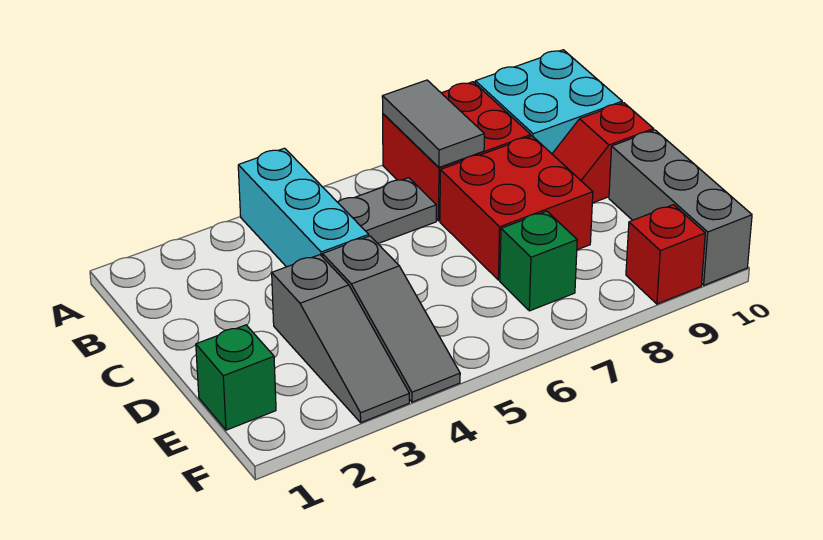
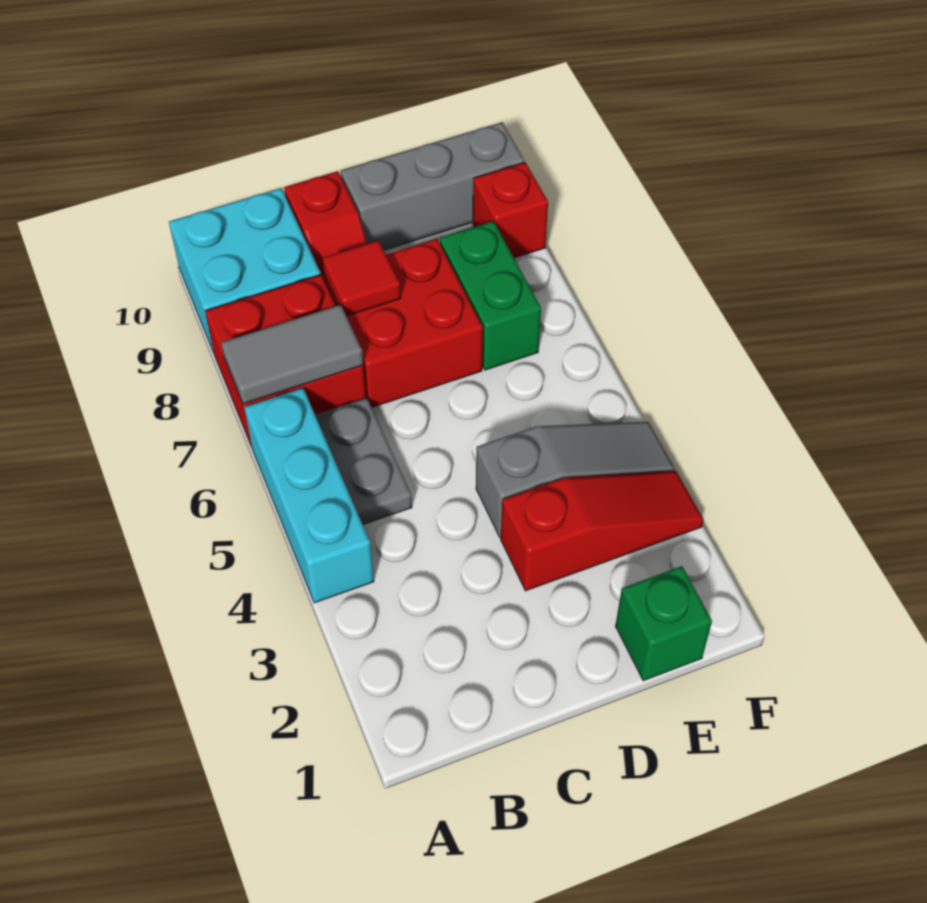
cyan 1x3 brick [238,148,369,267] -> cyan 1x3 brick turned to [244,388,374,603]
none -> red 1x1 tile [323,240,401,316]
grey 1x3 slope [272,255,409,423] -> red 1x3 slope [501,471,704,591]
green 1x1 brick [500,211,577,311] -> green 1x2 brick [440,221,541,370]

